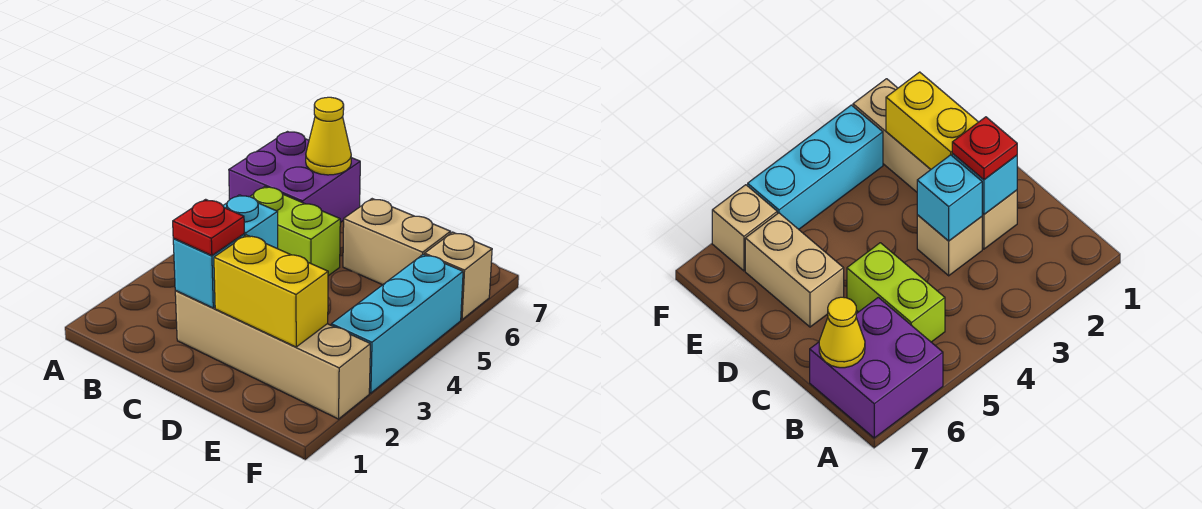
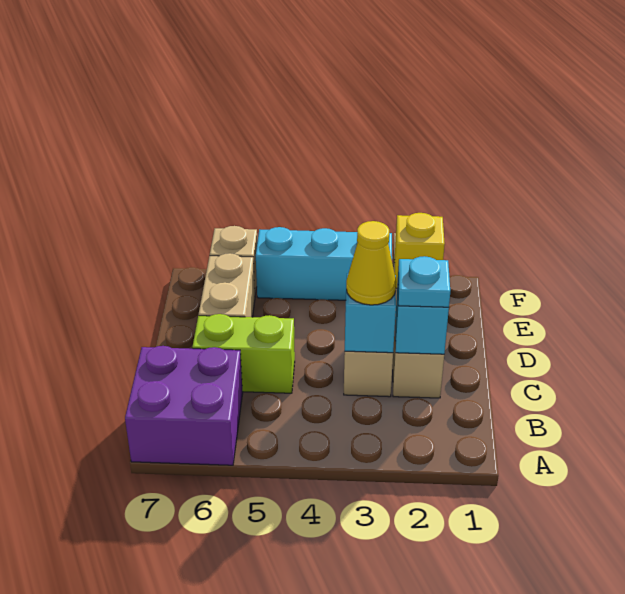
lime 1x2 brick [250,187,340,276] -> lime 1x2 brick turned to [192,314,295,393]
yellow 1x1 cone [306,97,351,175] -> yellow 1x1 cone moved to [346,221,396,305]
red 1x1 plate [173,199,244,256] -> cyan 1x1 plate [398,256,450,307]
yellow 1x2 brick [214,235,328,347] -> yellow 1x1 brick [394,213,445,288]

